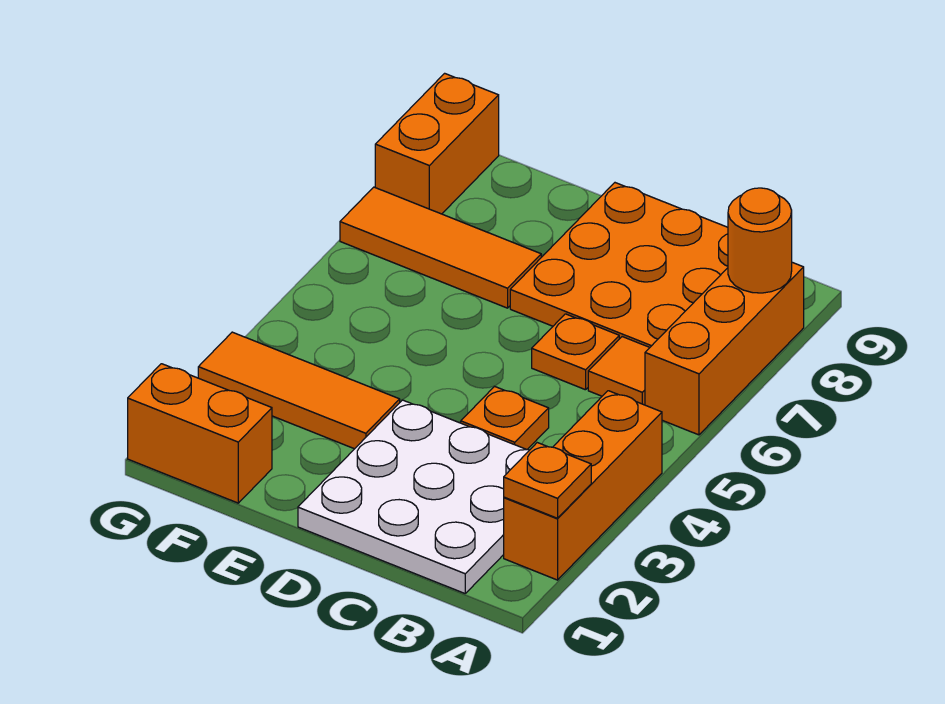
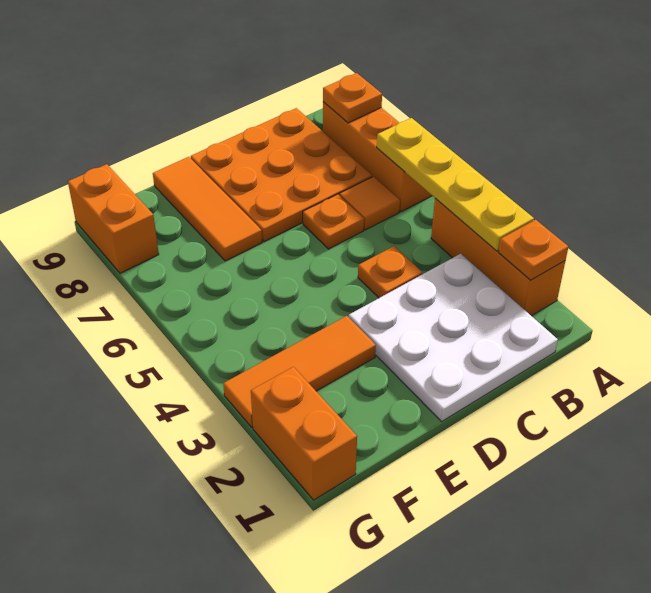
none -> yellow 1x4 plate [377,118,534,251]
orange 1x1 round brick [728,188,792,293] -> orange 1x1 plate [323,73,382,123]
orange 1x3 tile [340,187,541,308] -> orange 1x3 tile turned to [153,157,262,261]
orange 1x2 brick [128,364,272,503] -> orange 1x2 brick turned to [251,367,357,500]

